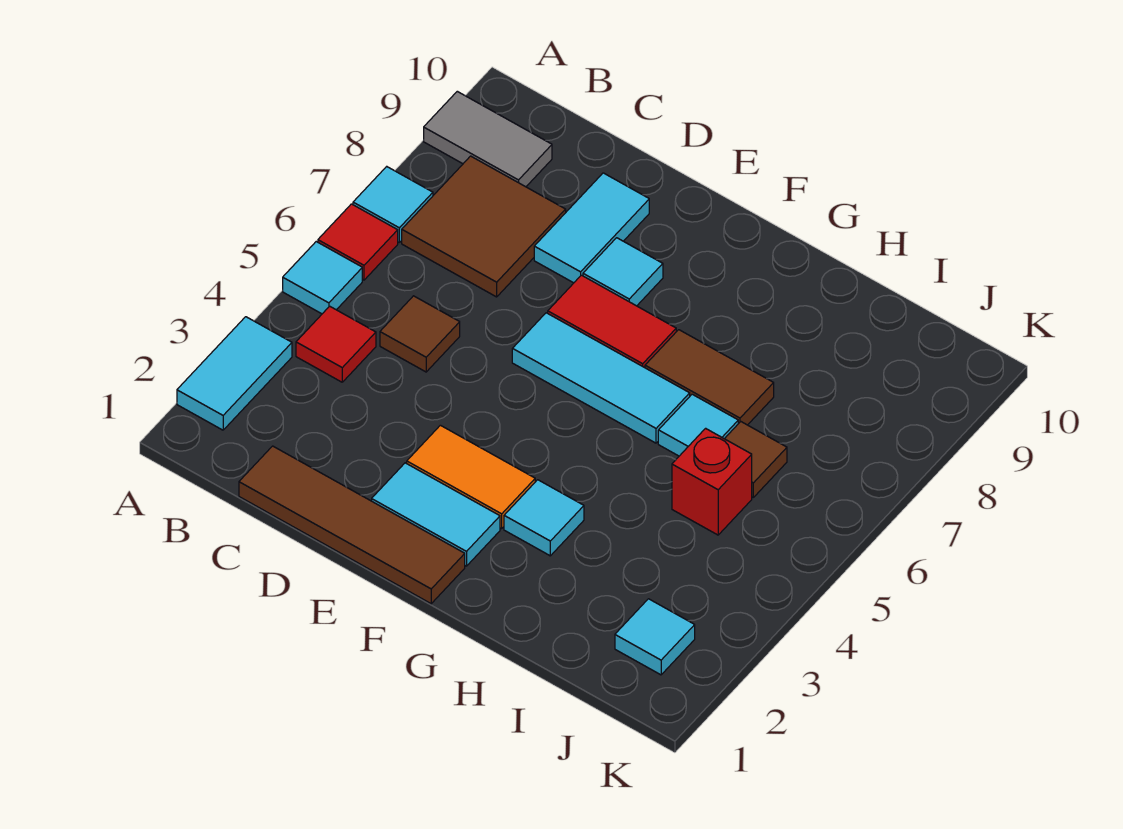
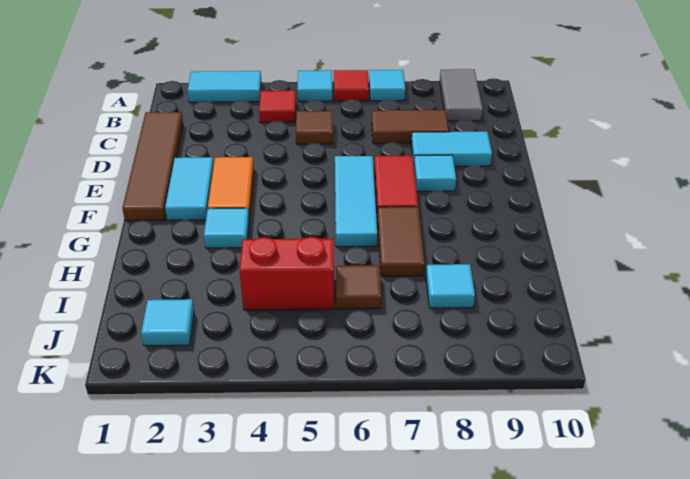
brown 2x2 tile [402,156,566,297] -> brown 1x2 tile [372,110,449,144]
cyan 1x1 tile [658,394,738,456] -> cyan 1x1 tile moved to [426,264,475,308]
red 1x1 brick [672,428,752,535] -> red 1x2 brick [239,237,334,310]

